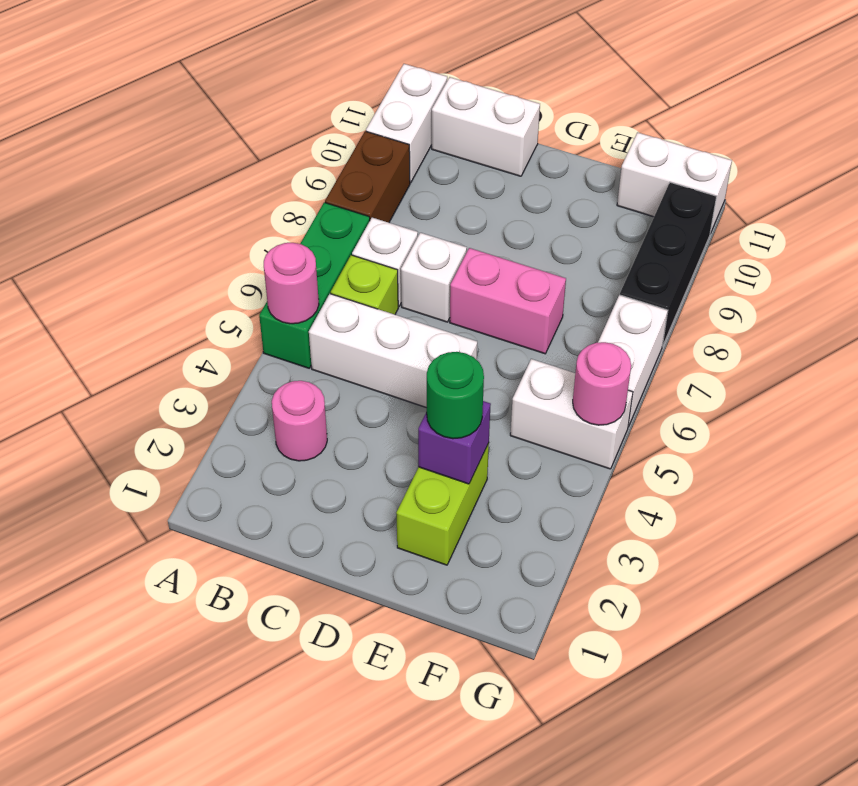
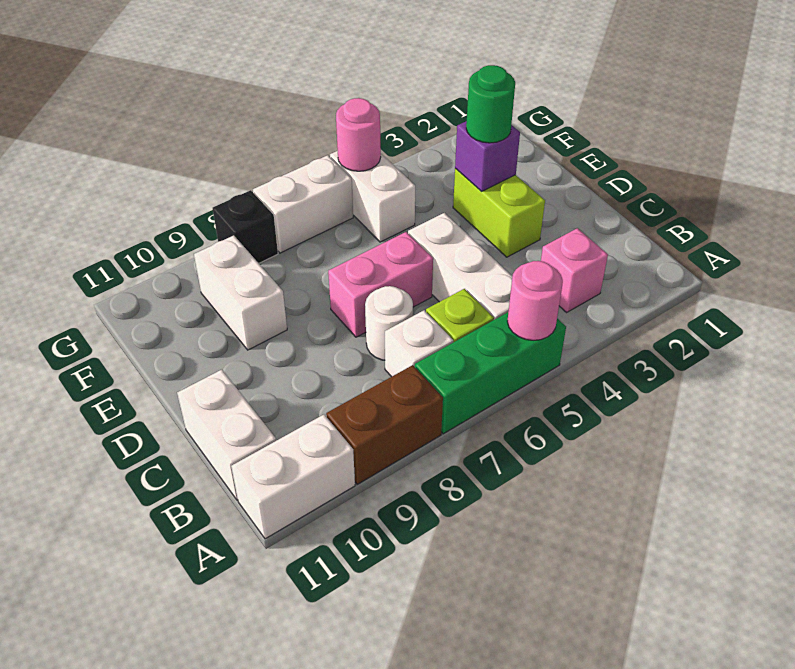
pink 1x1 round brick [272,381,327,461] -> pink 1x1 brick [541,228,608,312]
white 1x1 brick [401,233,467,322] -> white 1x1 round brick [365,286,413,360]
pink 1x2 brick [450,248,566,354] -> pink 1x2 brick turned to [328,232,433,337]
lime 1x2 brick [396,443,489,565] -> lime 1x2 brick turned to [453,169,545,257]
white 1x2 brick [617,132,732,234] -> white 1x2 brick moved to [194,235,287,350]
black 1x3 brick [620,182,717,346] -> black 1x1 brick [213,190,278,263]

